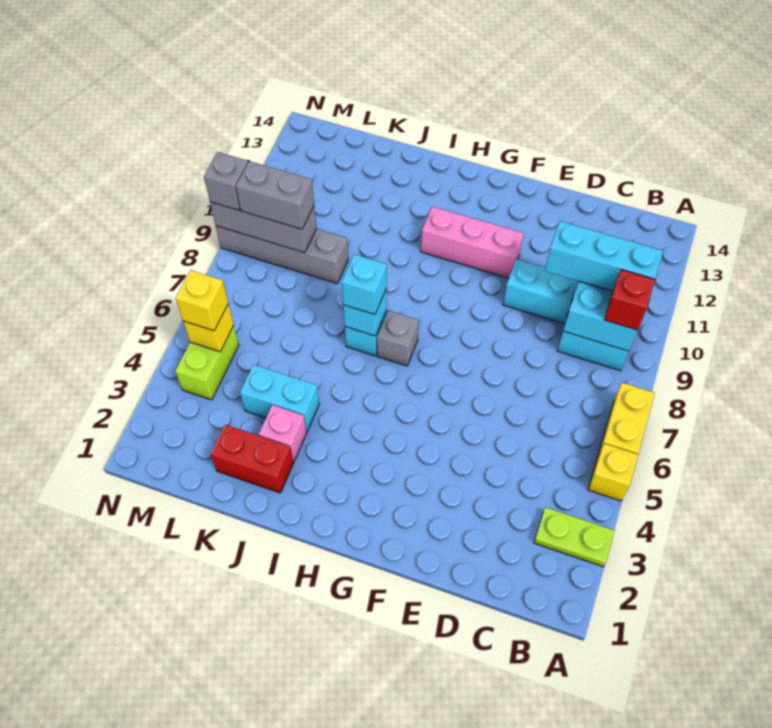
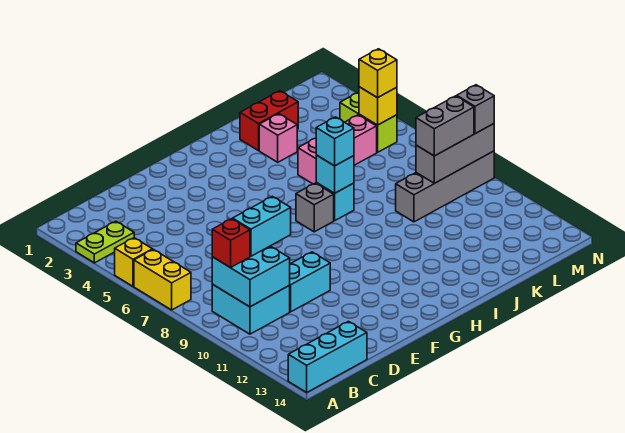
cyan 1x3 brick [545,221,663,291] -> cyan 1x3 brick moved to [288,322,367,392]
pink 1x3 brick [421,206,524,278] -> pink 1x3 brick moved to [298,115,377,184]
cyan 1x2 brick [240,365,319,432] -> cyan 1x2 brick moved to [233,196,291,256]

